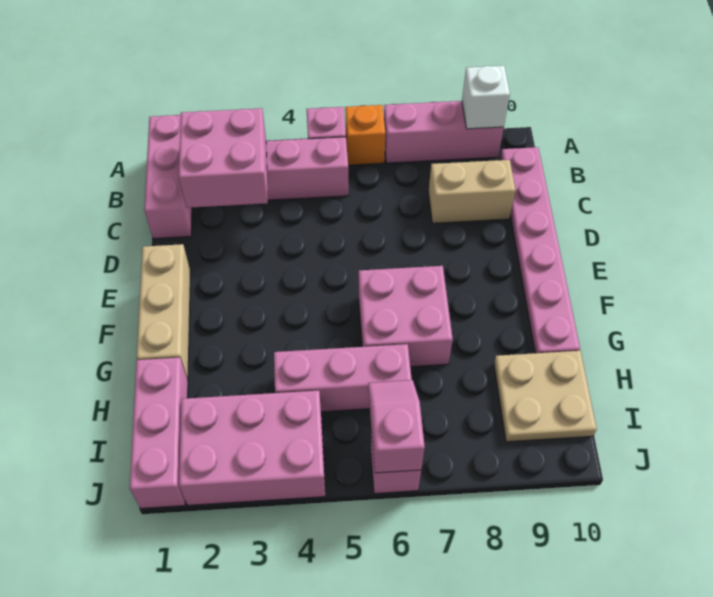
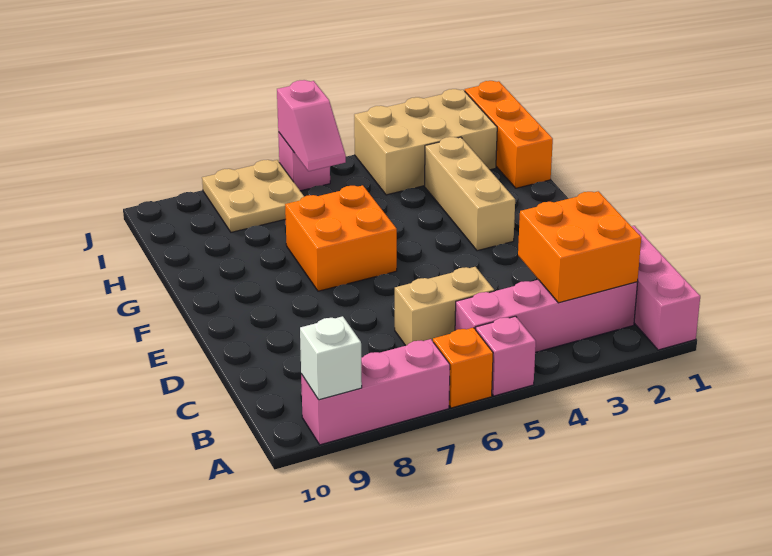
pink 2x2 brick [179,108,268,208] -> orange 2x2 brick [518,191,641,303]
pink 1x6 plate [500,147,580,353] -> none
tan 1x2 brick [428,160,516,223] -> tan 1x2 brick moved to [395,267,494,346]
tan 1x3 brick [137,244,191,380] -> tan 1x3 brick moved to [425,137,515,251]
pink 2x2 brick [359,266,453,367] -> orange 2x2 brick [285,185,397,291]
pink 1x3 brick [130,358,188,508] -> orange 1x3 brick [465,81,553,188]
pink 1x3 brick [274,344,412,412] -> none
tan 2x2 plate [494,351,597,442] -> tan 2x2 plate moved to [202,160,304,232]
pink 2x3 brick [179,390,325,505] -> tan 2x3 brick [354,89,497,195]

